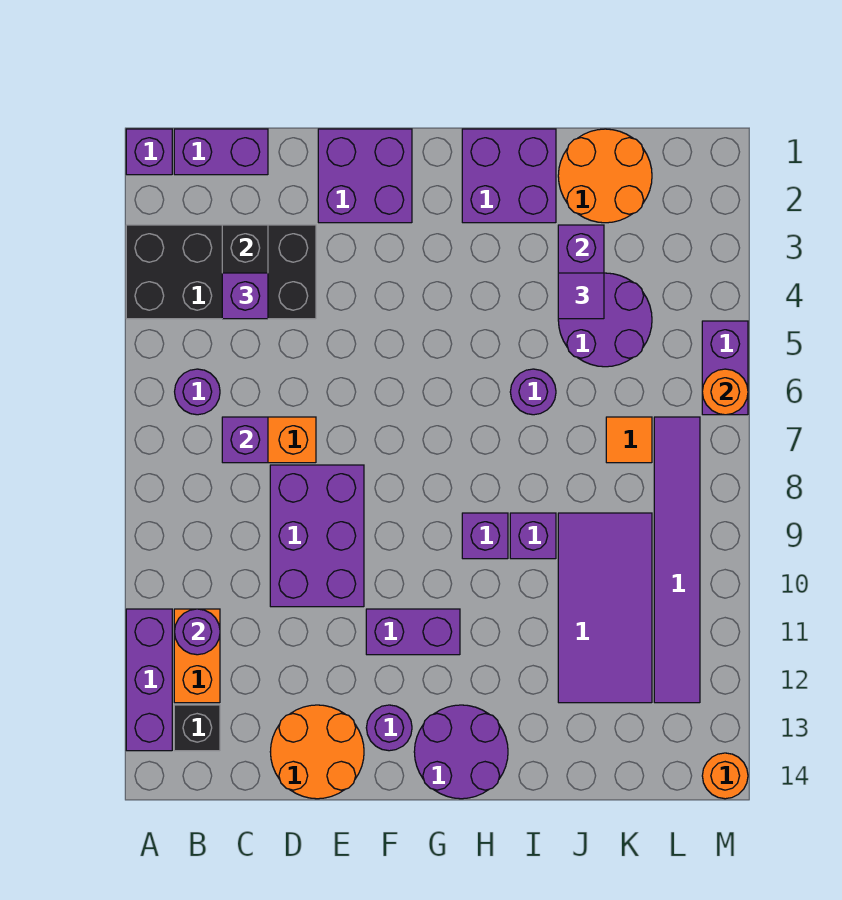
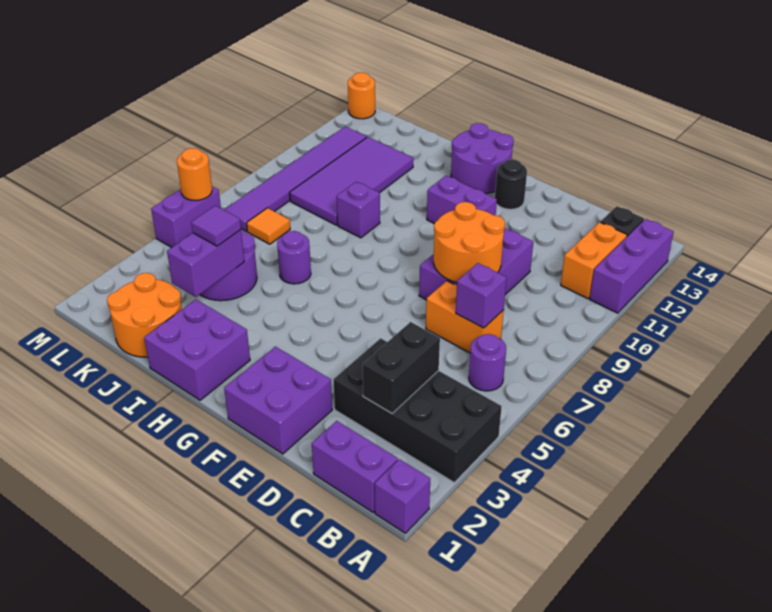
purple 1x1 round brick [174,609,220,655] -> none
purple 1x1 brick [222,273,268,319] -> none
orange 2x2 round brick [270,705,364,799] -> orange 2x2 round brick moved to [434,202,505,283]
purple 1x1 round brick [366,705,412,751] -> black 1x1 round brick [495,159,527,209]
purple 1x1 brick [462,513,508,559] -> none

